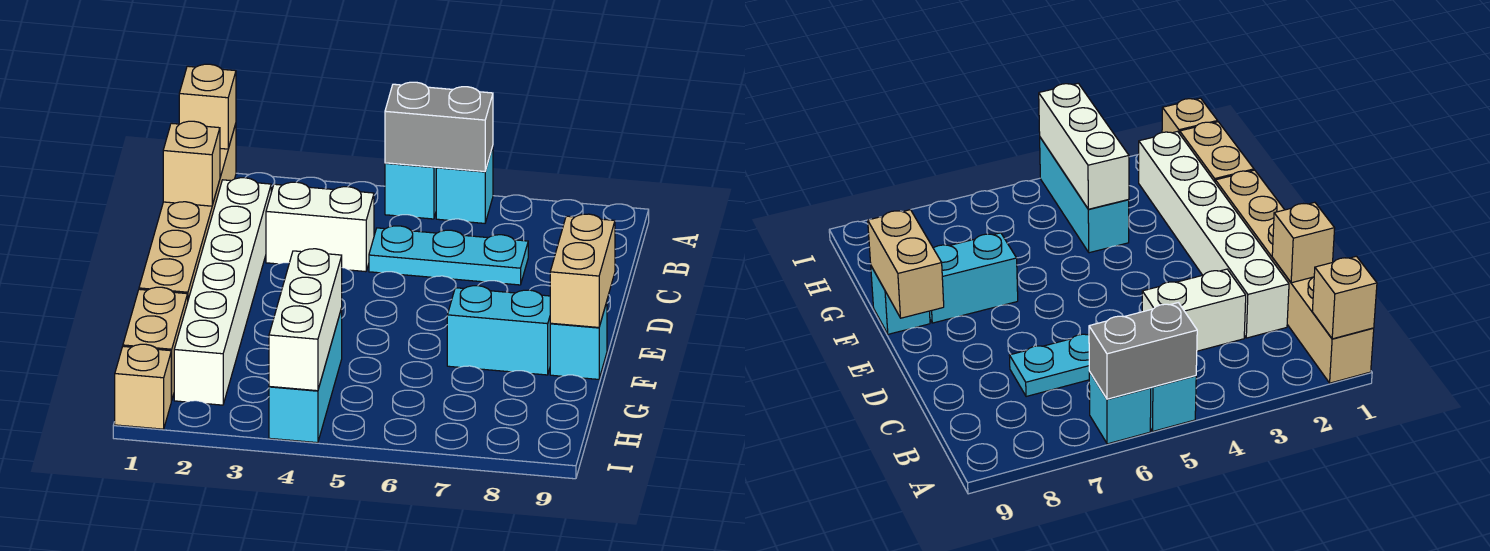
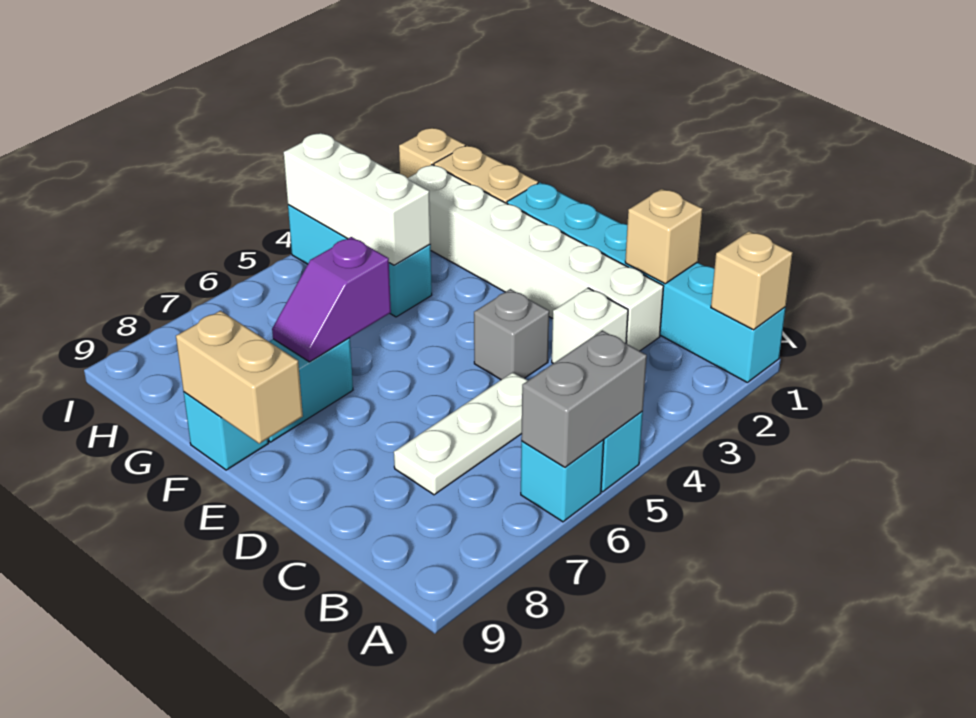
tan 1x6 brick [139,124,236,299] -> cyan 1x6 brick [507,182,786,382]
white 1x2 brick [266,182,374,272] -> white 1x1 brick [552,288,628,363]
cyan 1x3 plate [369,226,528,285] -> white 1x3 plate [394,372,528,495]
none -> grey 1x1 brick [474,289,549,380]
none -> purple 1x2 slope [272,237,391,362]

